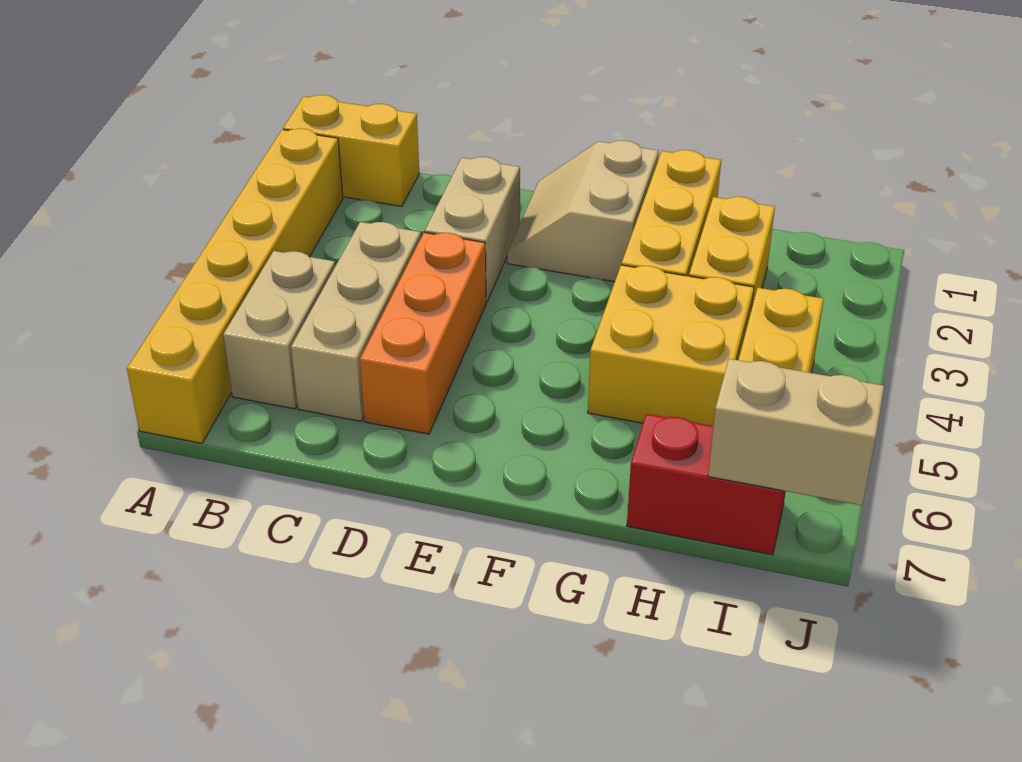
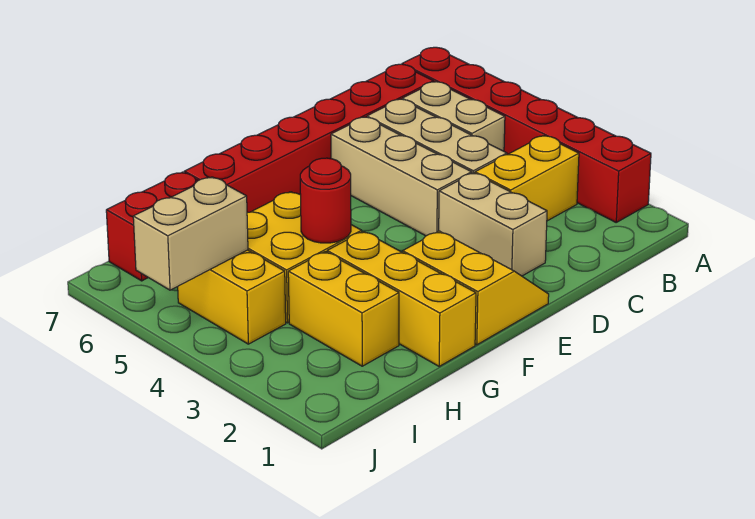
yellow 1x2 brick [283,95,419,206] -> yellow 1x2 brick moved to [475,136,579,221]
yellow 1x6 brick [127,128,343,443] -> red 1x6 brick [402,47,651,222]
none -> red 1x6 brick [184,64,434,212]
orange 1x3 brick [360,232,486,434] -> tan 1x3 brick [331,117,472,236]
tan 2x2 slope [507,141,659,282] -> yellow 2x2 slope [403,231,549,345]
none -> red 1x1 round brick [300,158,351,243]
tan 1x2 brick [708,359,884,505] -> tan 1x2 brick moved to [133,177,248,290]

